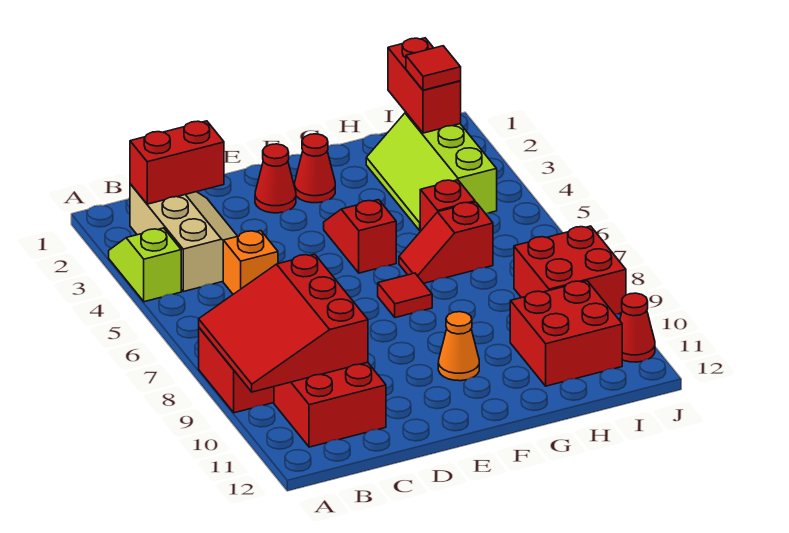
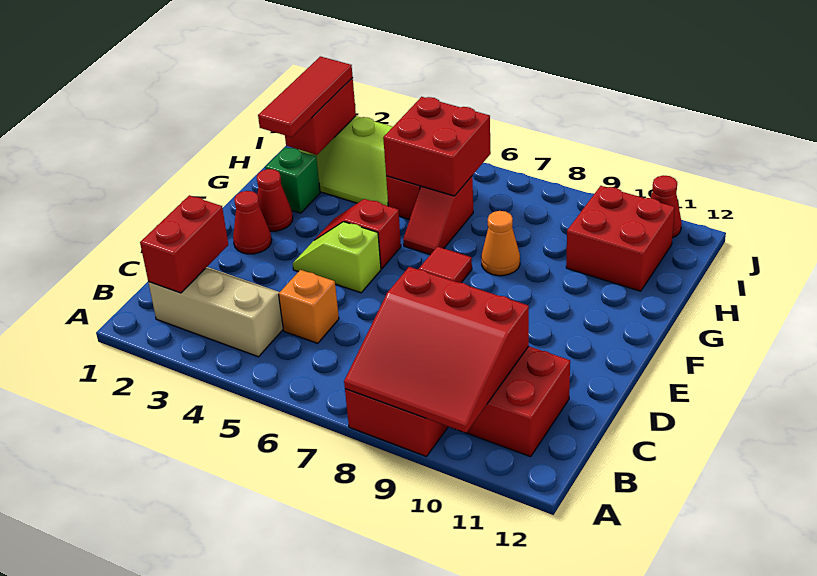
lime 1x2 slope [109,228,181,302] -> lime 1x2 slope moved to [293,222,381,293]
orange 1x1 cone [438,312,479,381] -> orange 1x1 cone moved to [481,211,520,276]
none -> green 1x1 brick [265,147,320,213]
red 1x2 brick [388,38,461,133] -> red 1x2 brick turned to [285,78,356,155]
red 1x1 tile [406,46,461,90] -> red 1x3 tile [258,57,353,137]
red 2x2 brick [514,226,626,314] -> red 2x2 brick moved to [383,97,491,196]

